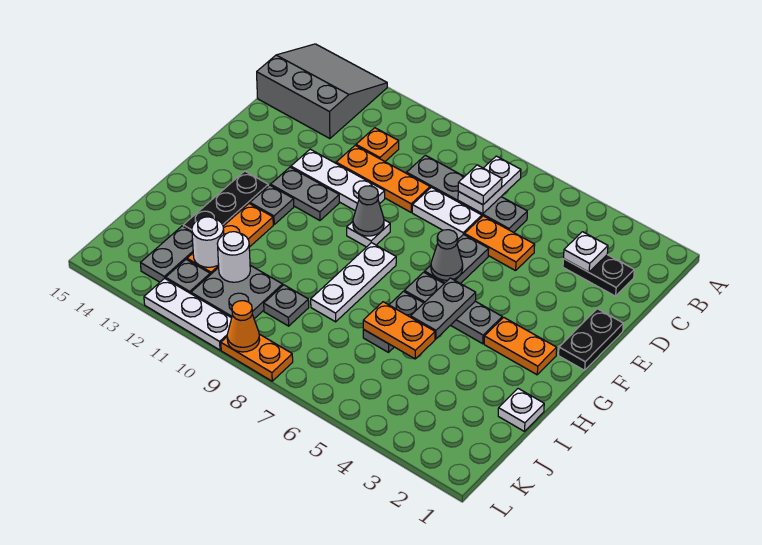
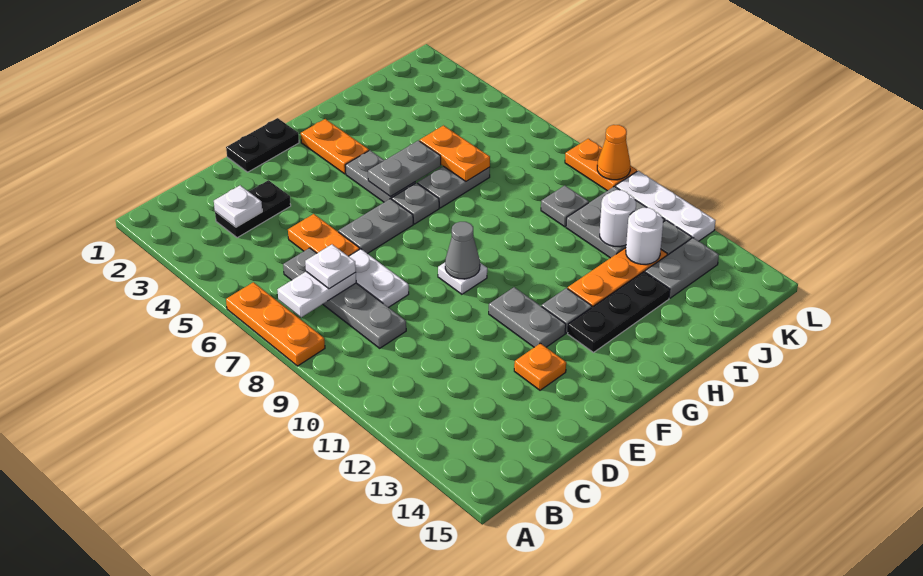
grey 3x3 slope [257,44,387,139] -> none
black 1x2 plate [563,255,634,296] -> black 1x2 plate turned to [215,180,291,238]
orange 1x1 plate [356,128,399,161] -> orange 1x1 plate moved to [514,343,566,390]
orange 1x3 plate [336,145,430,212] -> orange 1x3 plate moved to [226,282,325,366]
white 1x3 plate [291,149,385,211] -> none
grey 1x1 cone [431,230,463,280] -> none
white 1x3 plate [311,243,396,322] -> none
white 1x1 plate [498,389,544,431] -> none

